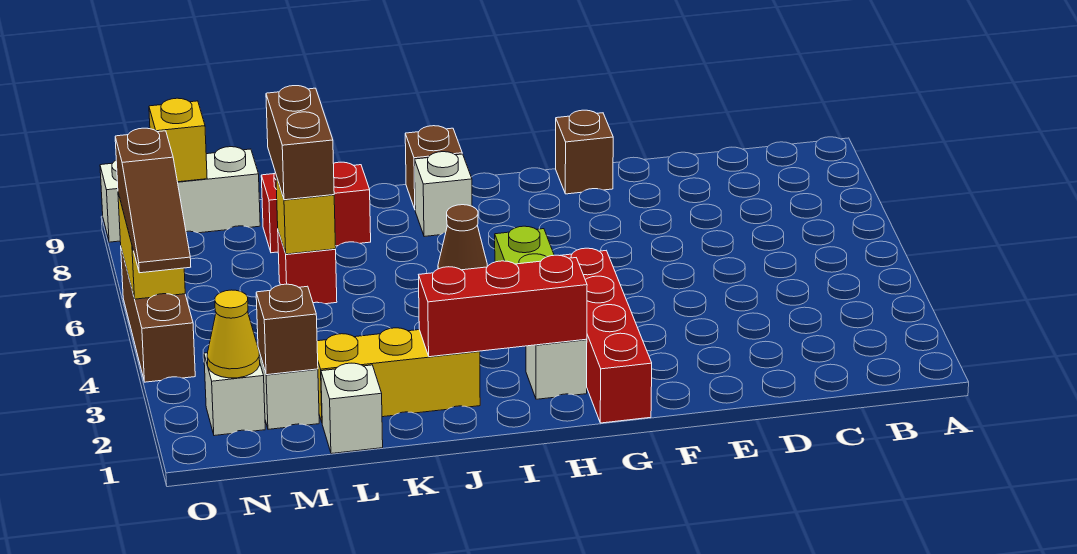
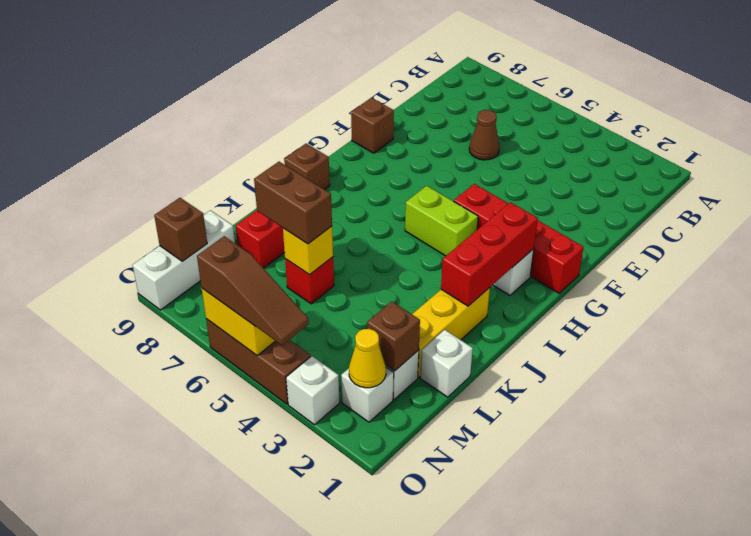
brown 1x1 cone [438,205,487,270] -> brown 1x1 cone moved to [469,110,500,160]
white 1x1 brick [414,152,472,237] -> white 1x1 brick moved to [286,356,340,425]
yellow 1x1 brick [149,98,207,182] -> brown 1x1 brick [154,198,207,261]

